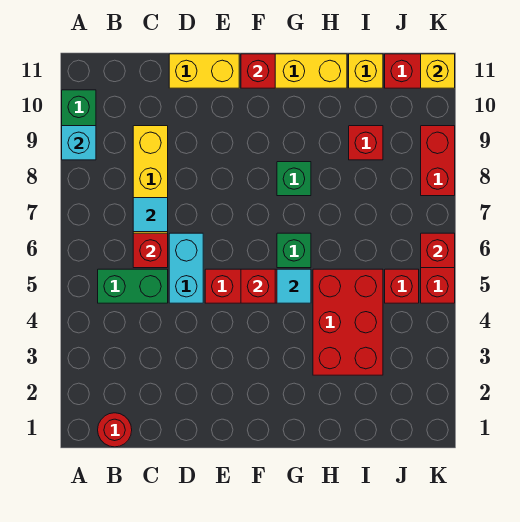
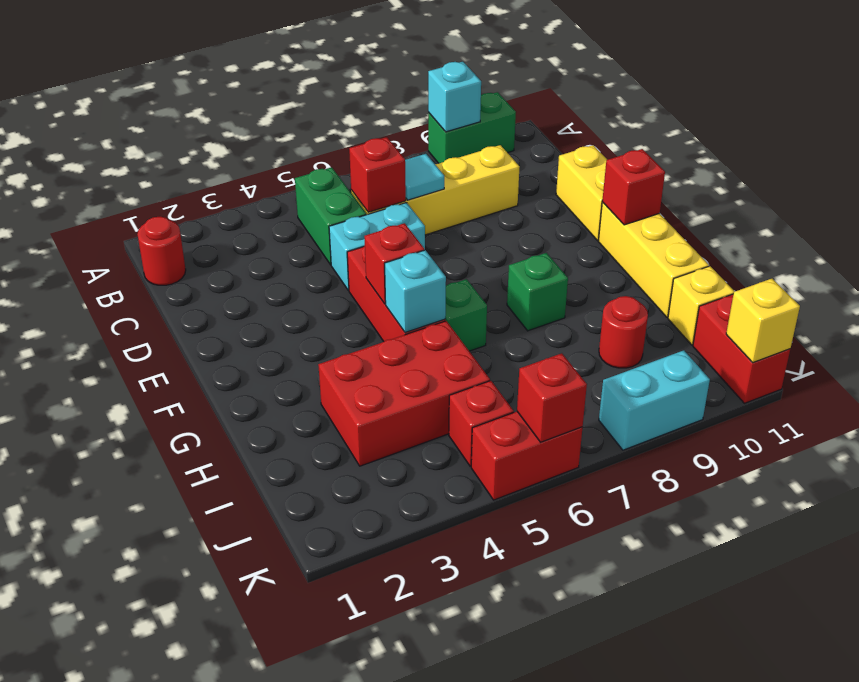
cyan 1x1 tile [277,269,311,303] -> cyan 1x1 brick [385,250,446,332]
red 1x1 brick [349,126,383,160] -> red 1x1 round brick [599,296,648,368]
red 1x2 brick [421,126,455,196] -> cyan 1x2 brick [599,350,710,450]

